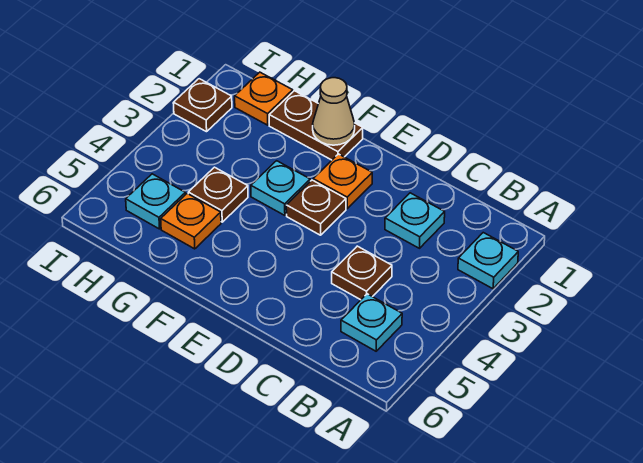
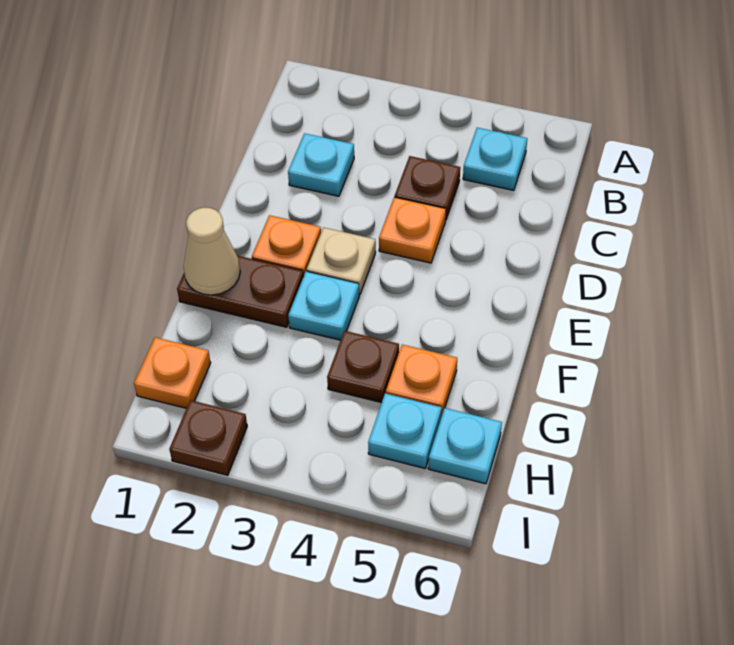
cyan 1x1 plate [458,233,518,289] -> cyan 1x1 plate moved to [428,408,502,484]
none -> orange 1x1 plate [379,197,446,263]
brown 1x1 plate [286,180,346,235] -> tan 1x1 plate [307,228,376,295]
brown 1x2 plate [269,91,363,160] -> brown 1x2 plate turned to [177,256,304,327]

